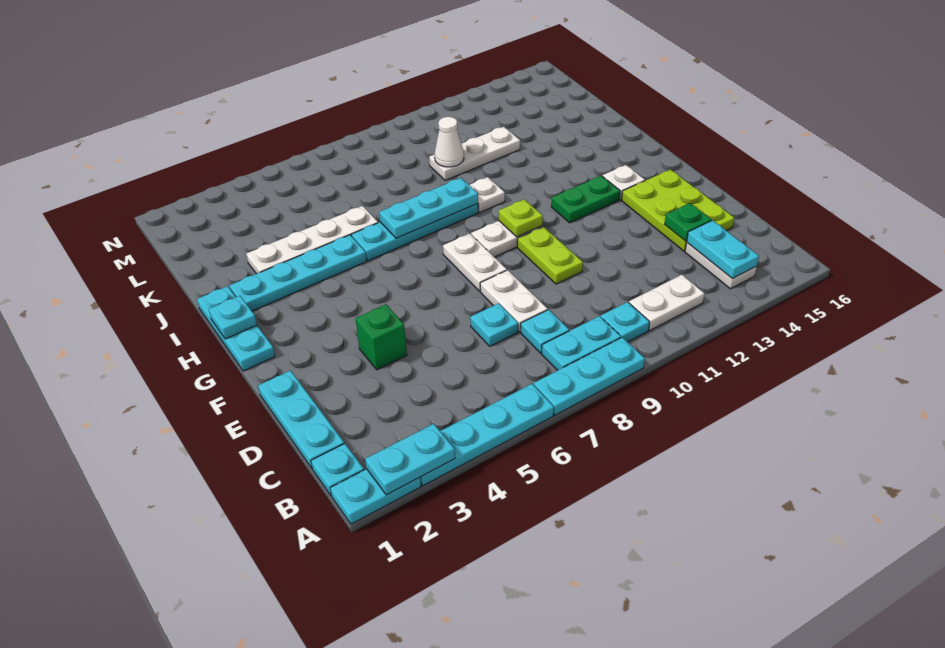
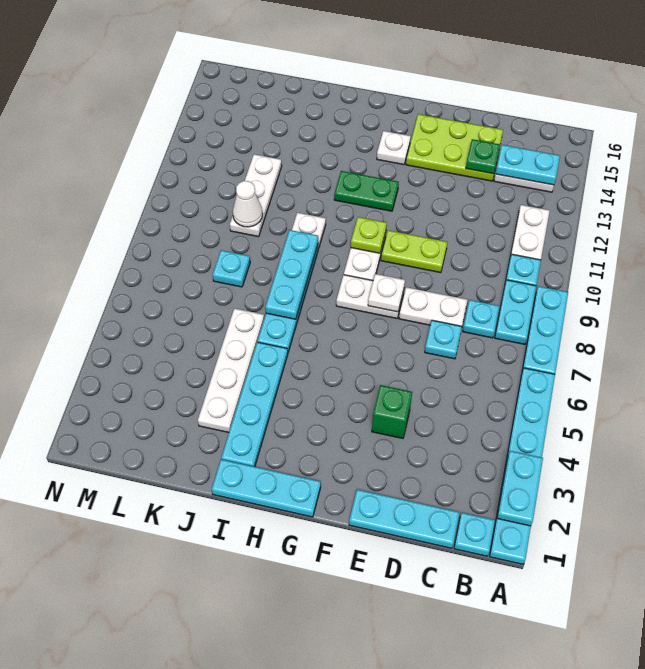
none -> white 1x1 plate [368,274,405,312]
green 1x2 plate [551,176,620,223] -> green 1x2 plate turned to [334,171,399,211]
cyan 1x1 plate [209,296,257,339] -> cyan 1x1 plate moved to [213,250,250,287]

